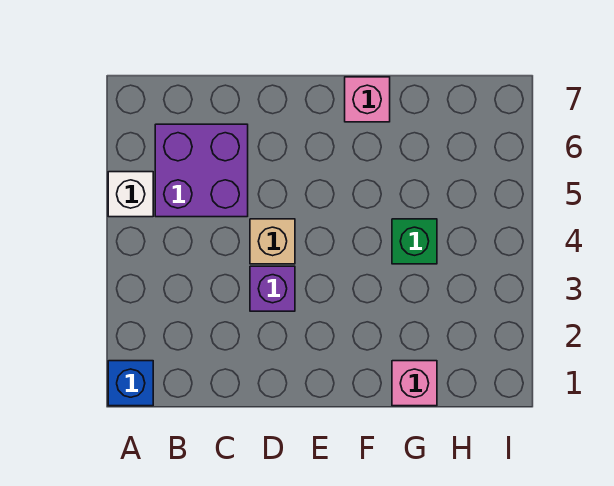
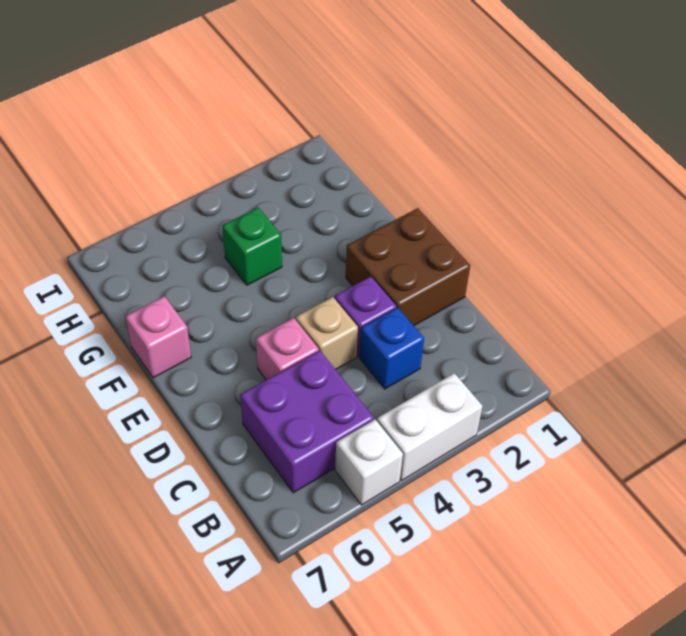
blue 1x1 brick [108,361,153,406] -> blue 1x1 brick moved to [359,308,424,389]
none -> white 1x2 brick [377,373,483,481]
none -> brown 2x2 brick [346,208,470,326]
pink 1x1 brick [392,361,437,406] -> pink 1x1 brick moved to [256,318,319,380]

